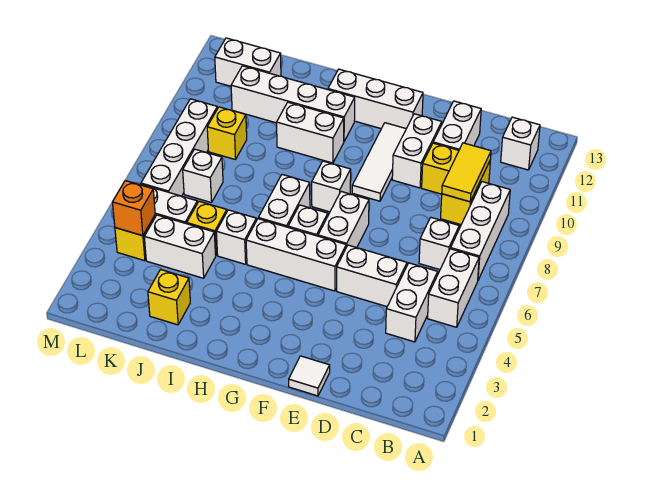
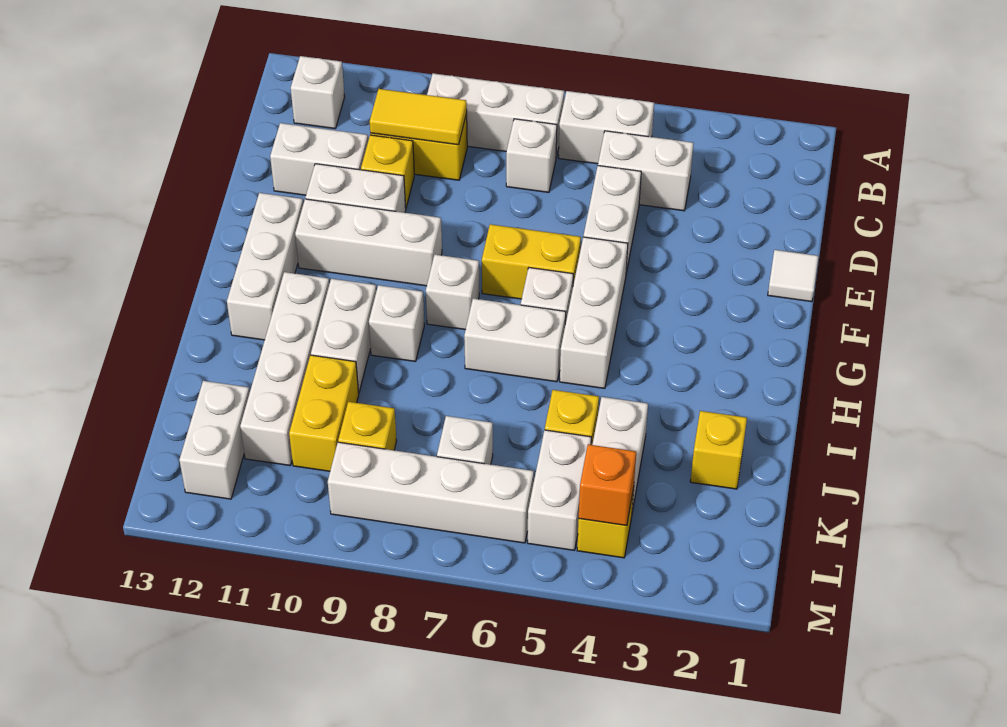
white 1x2 brick [318,192,369,248] -> yellow 1x2 brick [482,224,581,299]
white 1x3 tile [352,123,406,201] -> white 1x3 brick [295,199,442,286]
white 1x1 brick [216,210,256,264] -> white 1x1 brick moved to [369,285,424,362]
none -> yellow 1x2 brick [289,355,359,471]

